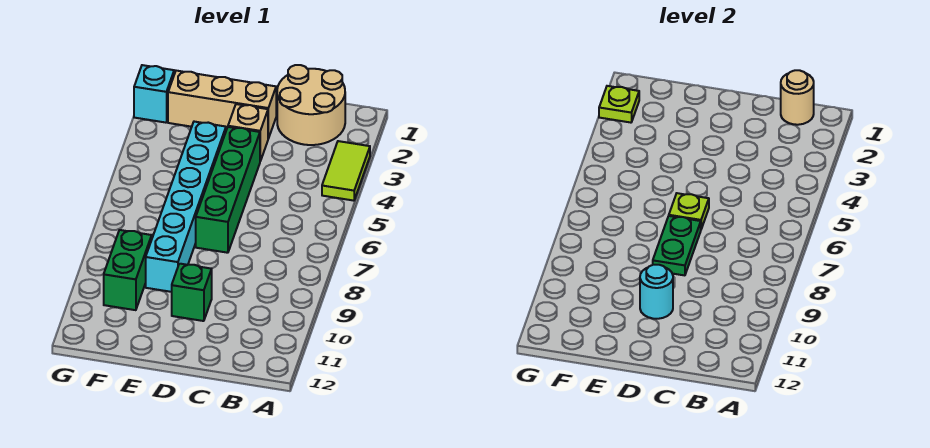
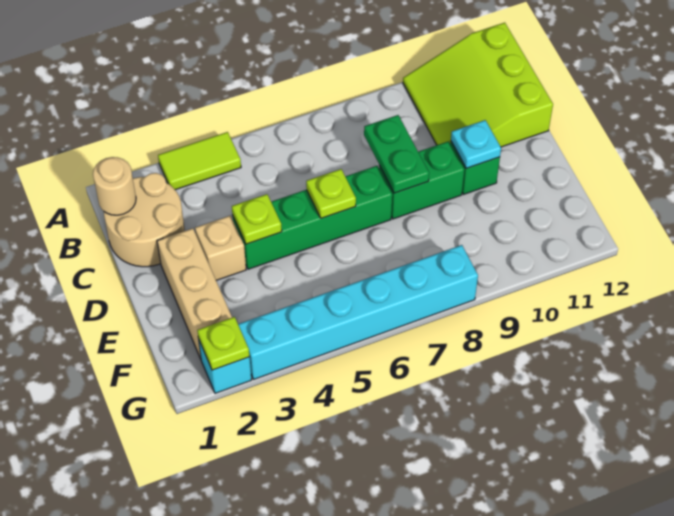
none -> lime 3x3 slope [403,23,553,147]
none -> lime 1x1 plate [232,194,282,244]
green 1x2 plate [653,216,701,275] -> green 1x2 plate turned to [364,115,429,193]
cyan 1x1 round brick [640,265,673,319] -> cyan 1x1 plate [451,120,501,168]
cyan 1x6 brick [146,122,226,292] -> cyan 1x6 brick moved to [238,245,478,379]
green 1x2 brick [104,230,152,310] -> green 1x2 brick moved to [379,141,464,219]

